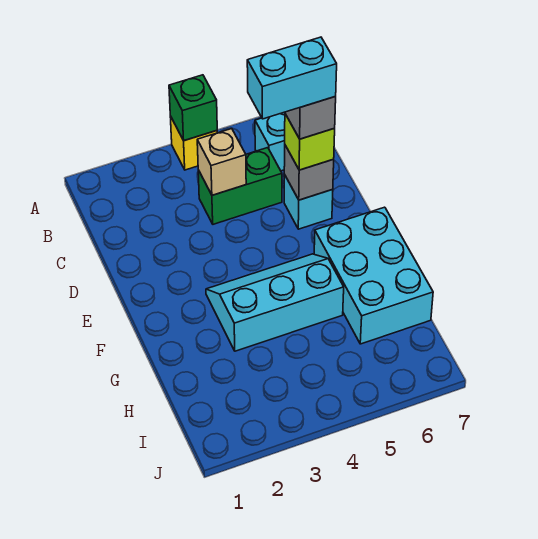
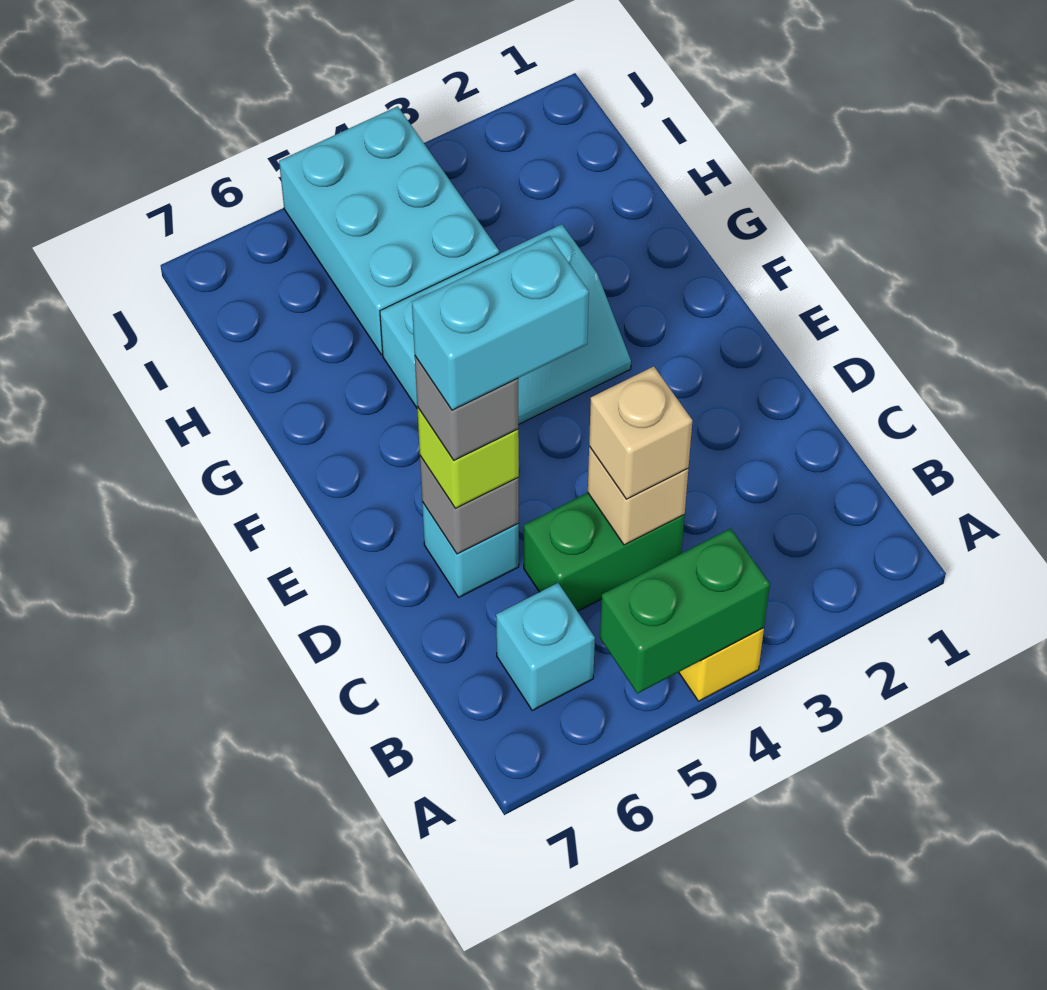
green 1x1 brick [169,75,217,141] -> green 1x2 brick [600,528,770,694]
none -> tan 1x1 brick [589,366,692,499]
cyan 2x3 brick [314,207,433,344] -> cyan 2x3 brick moved to [279,106,499,355]

